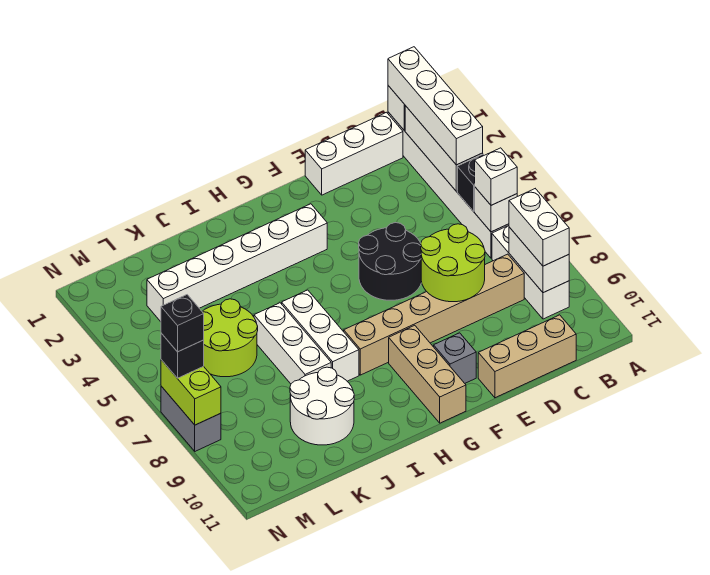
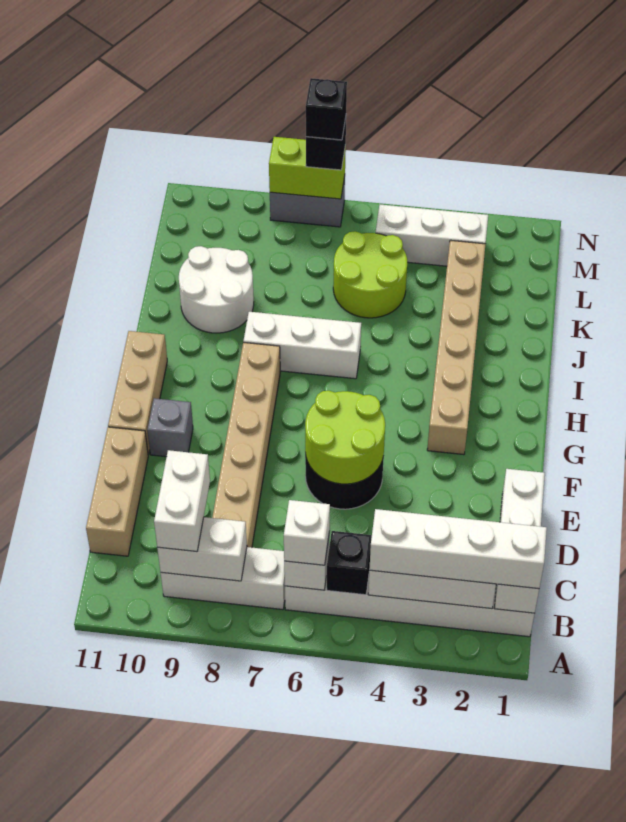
white 1x2 brick [509,189,569,266] -> white 1x2 brick turned to [154,450,210,552]
lime 2x2 round brick [421,224,485,302] -> lime 2x2 round brick moved to [305,391,385,484]
white 1x6 brick [147,204,327,322] -> tan 1x6 brick [427,240,485,455]
tan 1x3 brick [389,325,466,423] -> tan 1x3 brick turned to [108,331,167,454]
white 1x3 brick [254,303,331,384] -> white 1x3 brick moved to [376,205,488,266]

